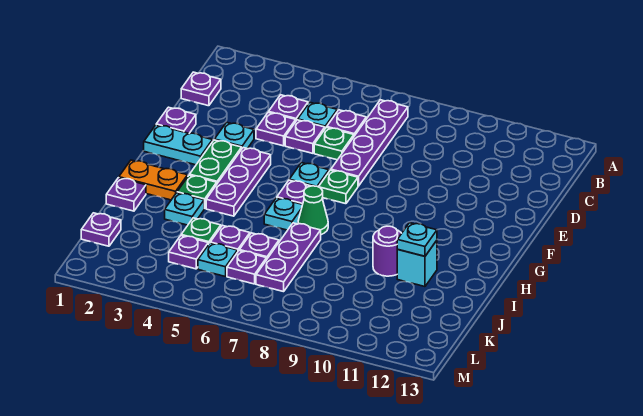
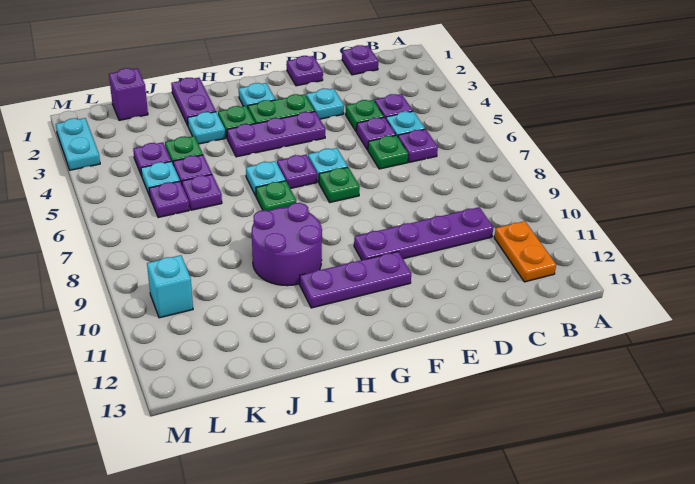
purple 1x4 plate [331,100,408,186] -> purple 1x4 plate moved to [354,207,493,260]
purple 1x1 plate [256,112,296,146] -> green 1x1 plate [346,100,384,132]
cyan 1x2 plate [144,125,213,165] -> cyan 1x2 plate moved to [56,118,100,170]
orange 1x2 plate [119,160,188,200] -> orange 1x2 plate moved to [494,221,556,282]
green 1x1 cone [298,186,328,235] -> green 1x1 plate [256,181,296,211]
purple 1x1 plate [106,178,146,211] -> purple 1x2 plate [171,78,216,125]
purple 1x3 plate [256,223,321,292] -> purple 1x3 plate moved to [300,252,411,308]
purple 1x1 round brick [373,226,402,276] -> purple 2x2 round brick [252,203,322,286]
cyan 1x1 brick [397,241,437,287] -> cyan 1x1 brick moved to [147,255,193,318]
cyan 1x1 plate [397,223,437,256] -> cyan 1x1 plate moved to [239,83,275,108]
purple 1x1 plate [81,213,121,246] -> purple 1x1 brick [109,68,148,120]

